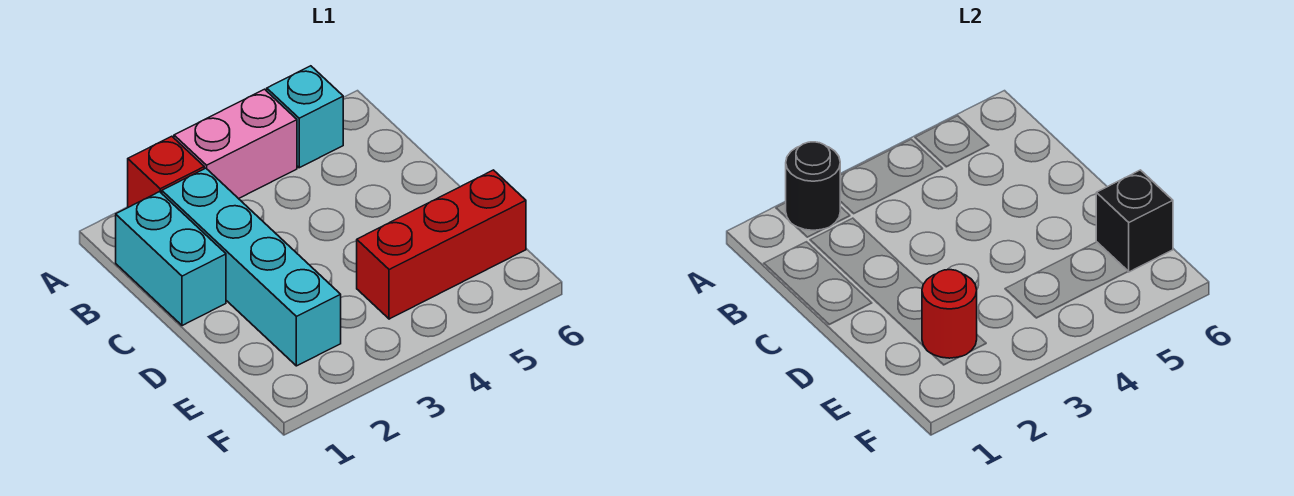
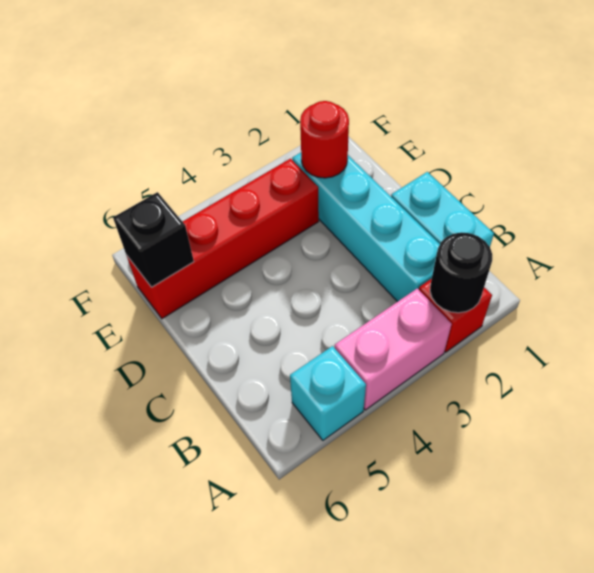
red 1x3 brick [357,170,526,319] -> red 1x4 brick [126,159,319,319]

